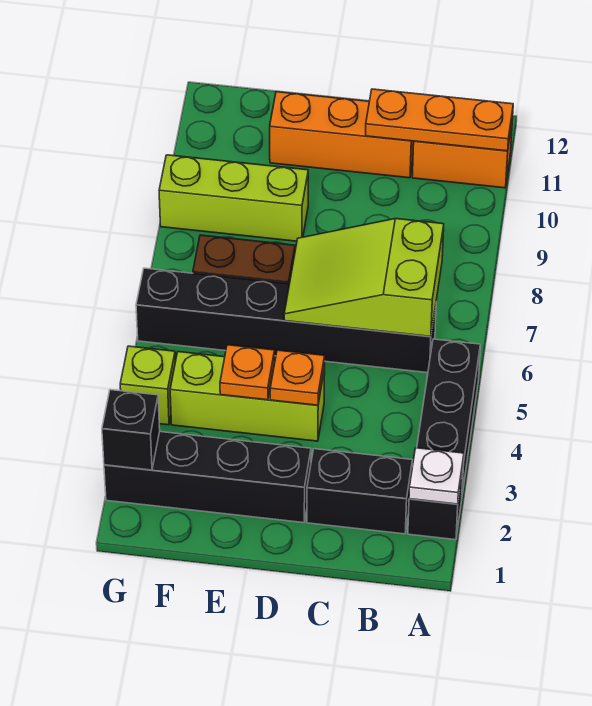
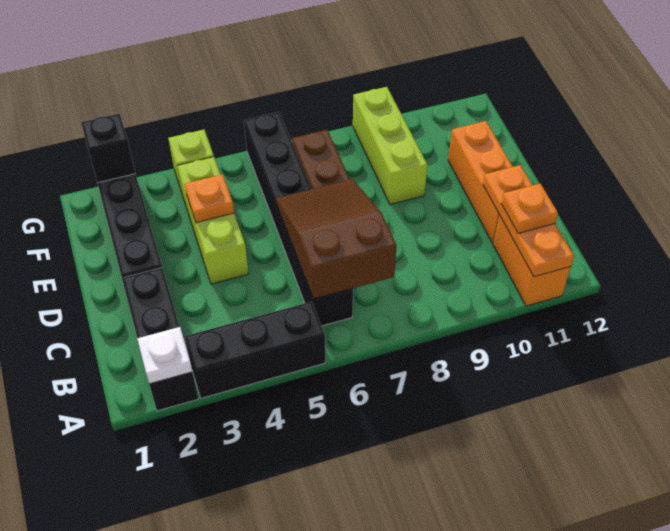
lime 2x3 slope [284,219,444,337] -> brown 2x3 slope [276,179,397,299]
orange 1x1 plate [270,350,325,405] -> orange 1x1 plate moved to [502,184,558,233]

